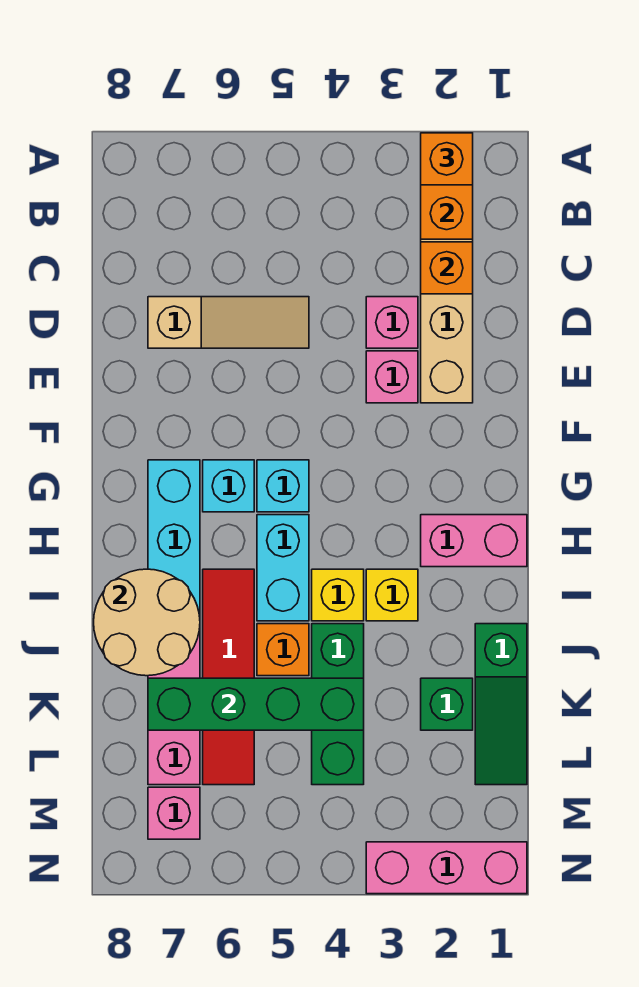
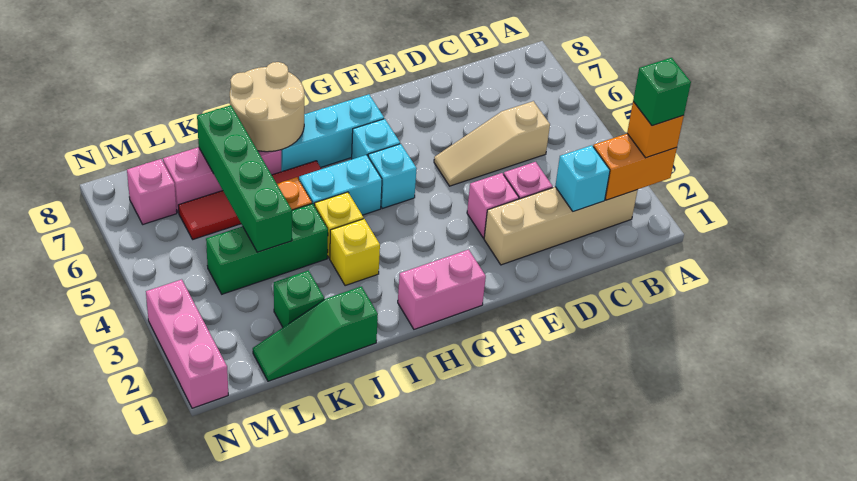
none -> green 1x1 brick [633,58,691,126]
orange 1x1 brick [421,242,473,294] -> cyan 1x1 brick [555,145,610,212]
tan 1x3 slope [148,297,309,348] -> tan 1x3 slope turned to [434,101,550,186]
pink 1x2 brick [421,515,527,567] -> pink 1x2 brick turned to [398,250,486,329]

